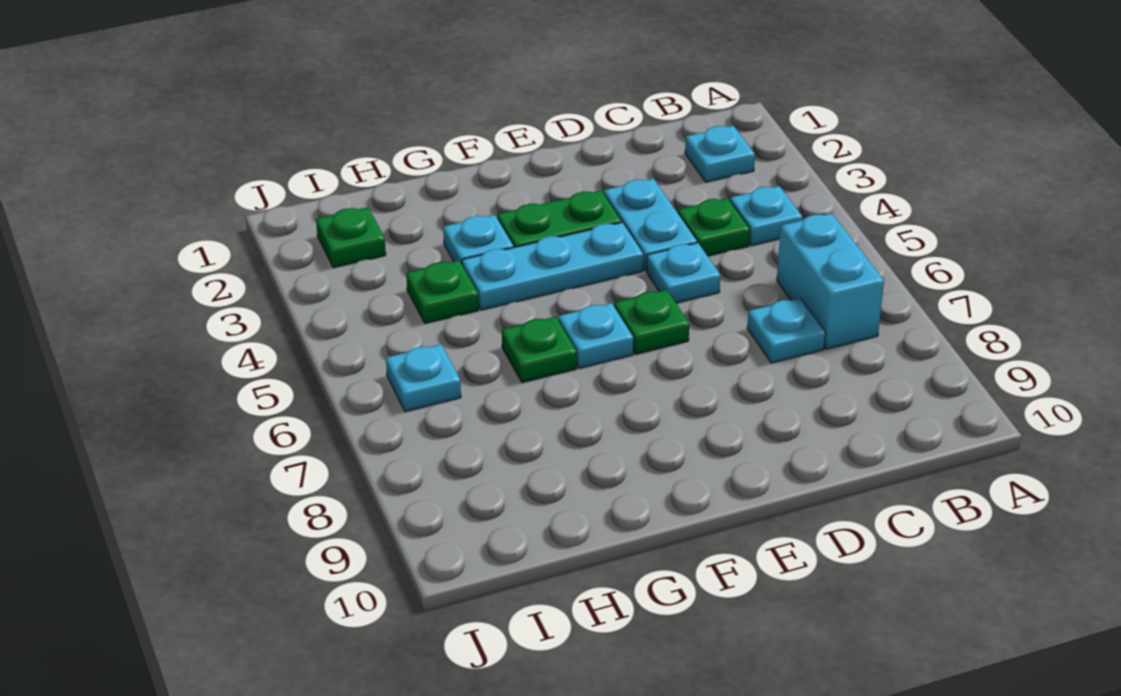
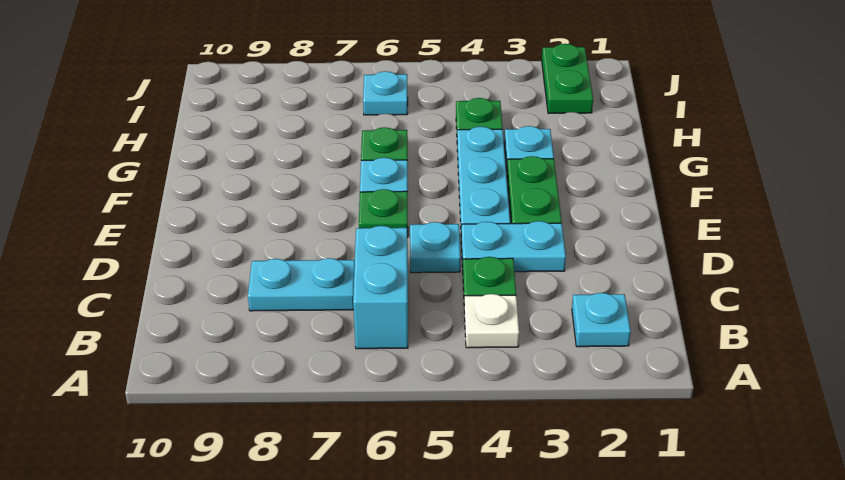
cyan 1x1 plate [730,186,802,245] -> white 1x1 plate [464,294,519,348]
cyan 1x2 brick [777,213,884,349] -> cyan 1x2 brick turned to [353,226,408,349]
cyan 1x1 plate [747,298,825,363] -> cyan 1x2 plate [248,258,355,311]
green 1x1 plate [316,207,386,268] -> green 1x2 plate [542,44,593,114]

